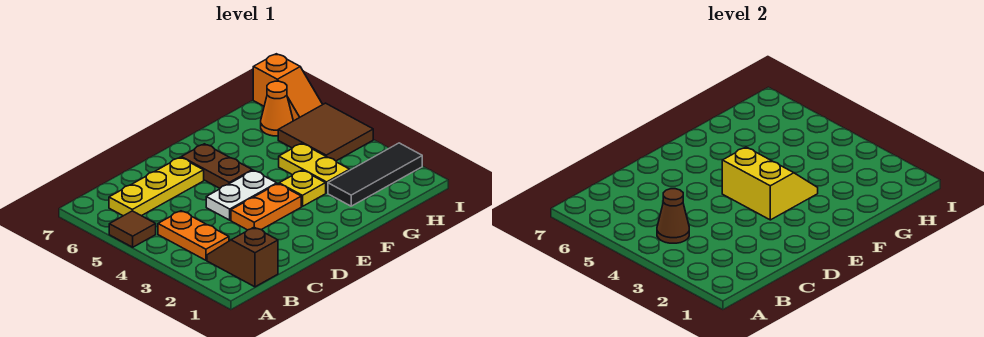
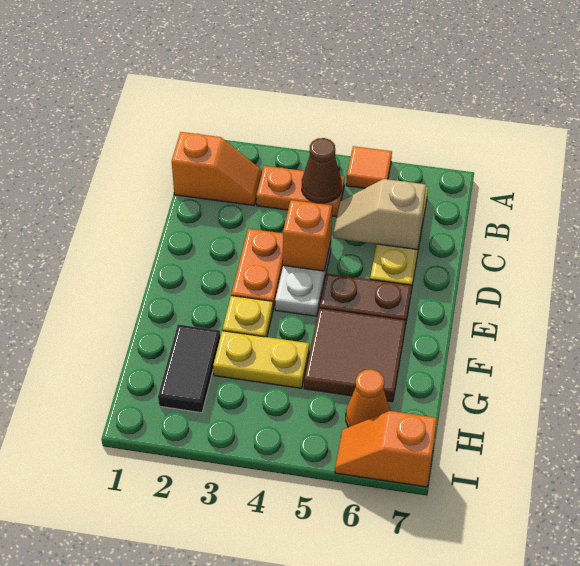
brown 1x1 tile [109,211,156,247] -> orange 1x1 tile [346,146,392,188]
brown 1x2 slope [207,227,278,287] -> orange 1x2 slope [172,132,262,205]
none -> tan 1x2 slope [334,179,426,250]
none -> orange 1x1 brick [283,200,332,271]
yellow 2x2 slope [722,147,818,220] -> none
black 1x3 tile [328,143,422,206] -> black 1x2 tile [158,324,220,413]
brown 2x2 tile [278,103,373,161] -> brown 2x2 tile moved to [304,308,406,402]

